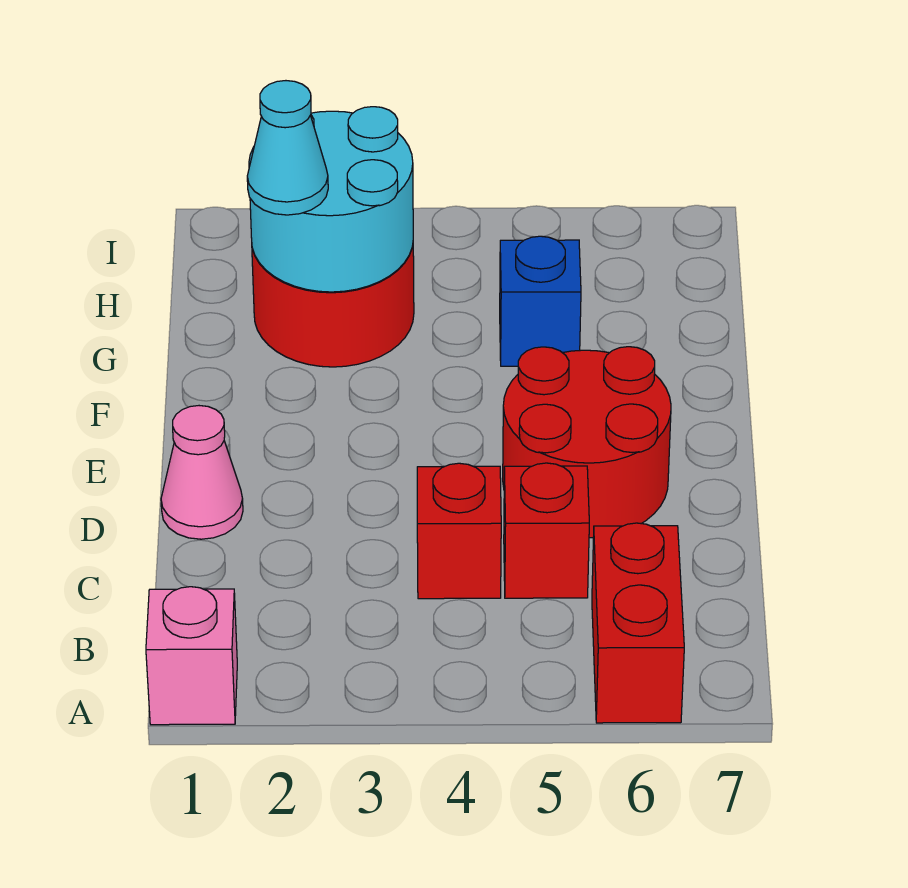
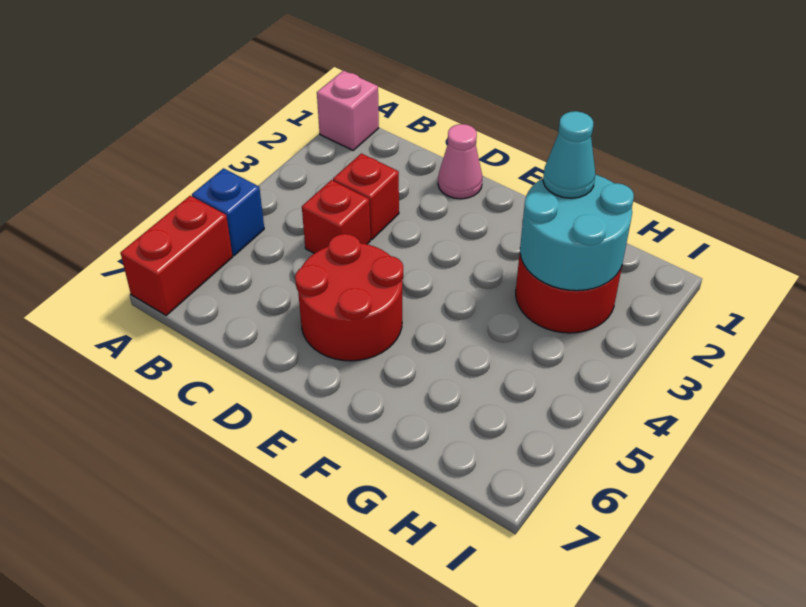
red 1x2 brick [592,523,684,723] -> red 1x2 brick turned to [121,196,233,315]
red 1x1 brick [504,463,589,598] -> red 1x1 brick moved to [333,153,399,240]
blue 1x1 brick [500,236,581,366] -> blue 1x1 brick moved to [192,168,264,256]

